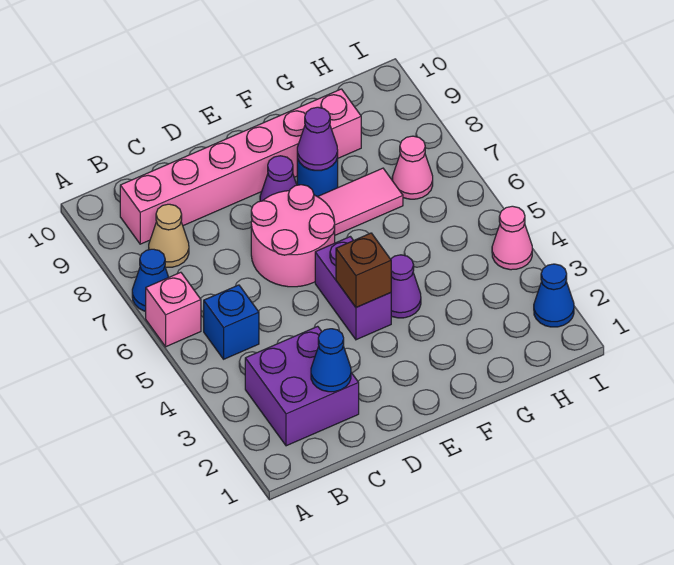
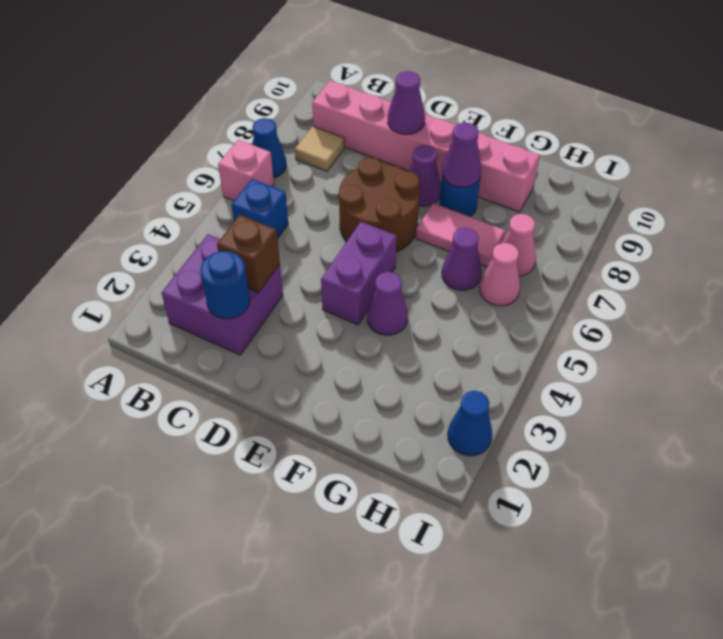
tan 1x1 cone [149,204,189,267] -> tan 1x1 tile [295,126,344,171]
blue 1x1 cone [311,329,351,392] -> blue 1x1 round brick [201,251,250,319]
pink 2x2 round brick [251,185,335,287] -> brown 2x2 round brick [339,157,420,252]
none -> purple 1x1 cone [388,71,425,134]
brown 1x1 brick [336,233,391,307] -> brown 1x1 brick moved to [217,215,280,293]
none -> purple 1x1 cone [442,228,482,290]
pink 1x1 cone [492,206,532,270] -> pink 1x1 cone moved to [480,243,520,306]

